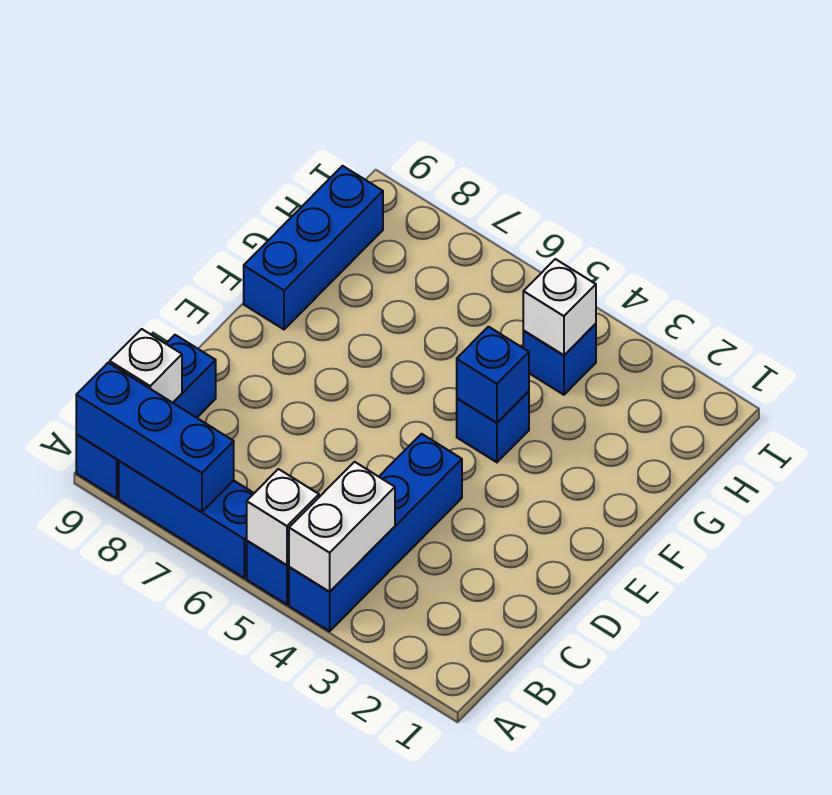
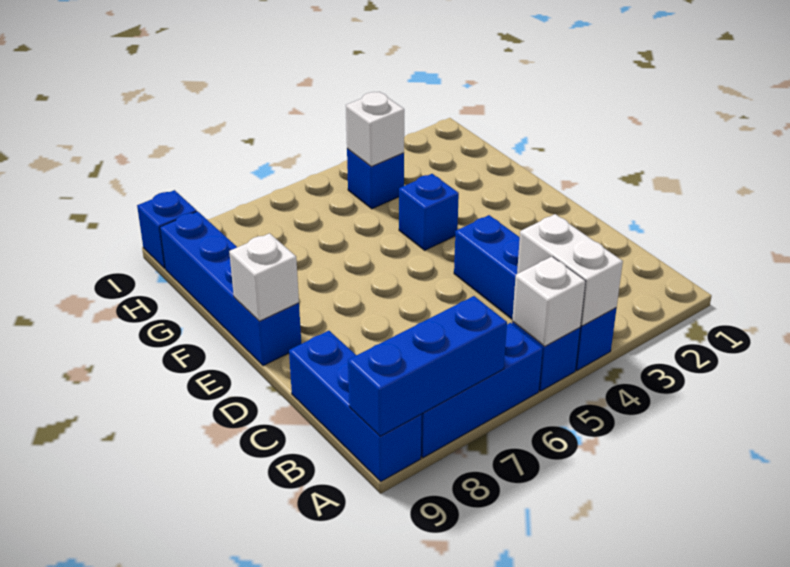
white 1x1 brick [110,329,182,403] -> white 1x1 brick moved to [229,233,299,321]
blue 1x1 brick [457,327,529,423] -> blue 1x1 brick moved to [137,190,197,269]
blue 1x3 brick [244,166,383,329] -> blue 1x4 brick [160,211,301,366]

